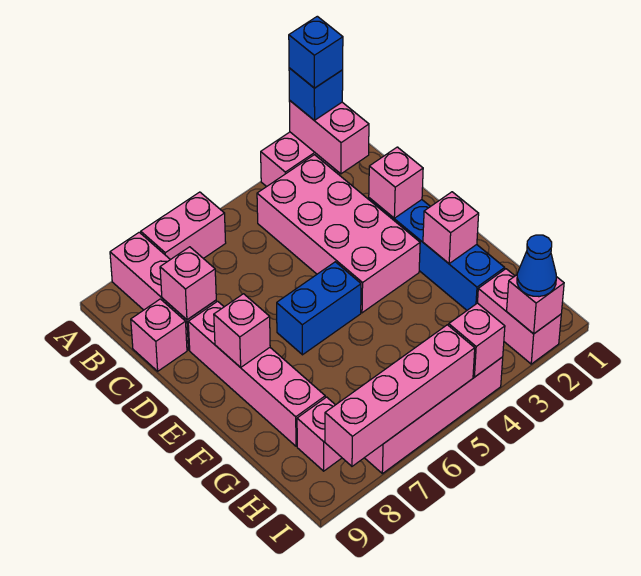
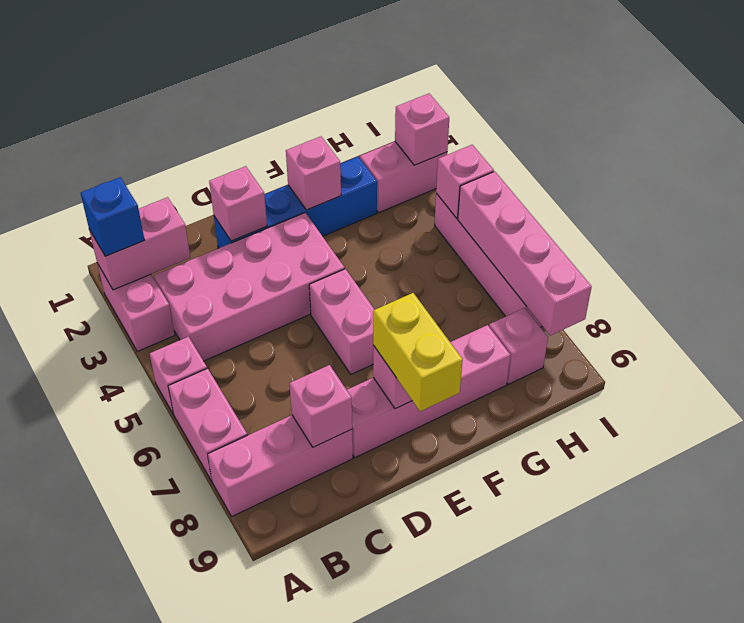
blue 1x1 brick [289,16,343,88] -> none
pink 1x1 brick [131,299,187,371] -> pink 1x1 brick moved to [150,337,207,414]
blue 1x2 brick [277,262,361,355] -> pink 1x2 brick [309,269,375,374]
none -> yellow 1x2 brick [373,293,463,411]
blue 1x1 cone [517,235,556,297] -> none

